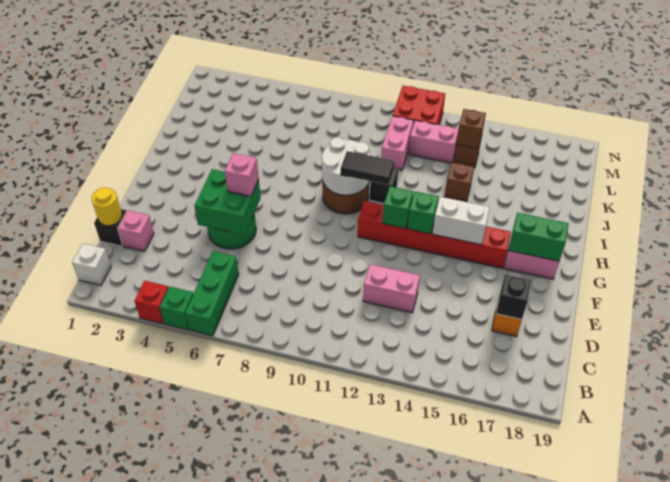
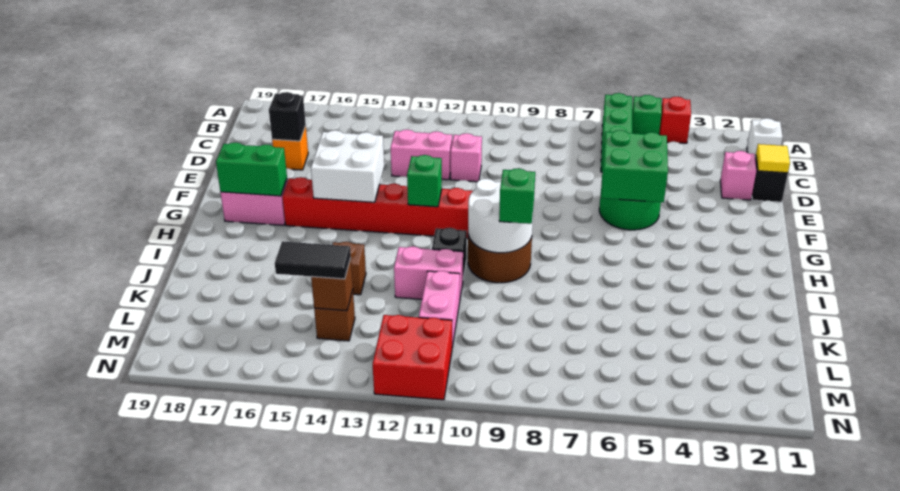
yellow 1x1 round brick [92,188,122,226] -> yellow 1x1 tile [756,144,790,173]
pink 1x1 brick [225,153,259,196] -> pink 1x1 brick moved to [451,133,482,182]
green 1x1 brick [407,192,439,234] -> green 1x1 brick moved to [499,168,535,224]
white 1x2 brick [432,197,490,245] -> white 2x2 brick [311,130,384,202]
black 1x2 tile [341,151,395,185] -> black 1x2 tile moved to [275,241,351,279]
pink 1x2 brick [408,120,459,163] -> pink 1x2 brick moved to [394,246,463,299]

